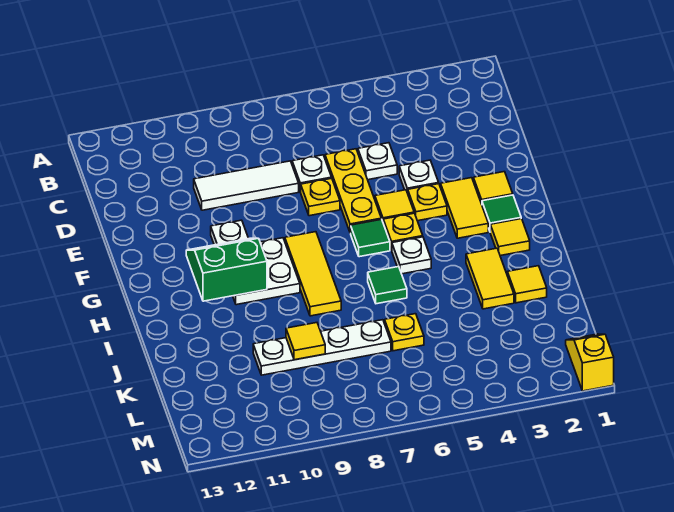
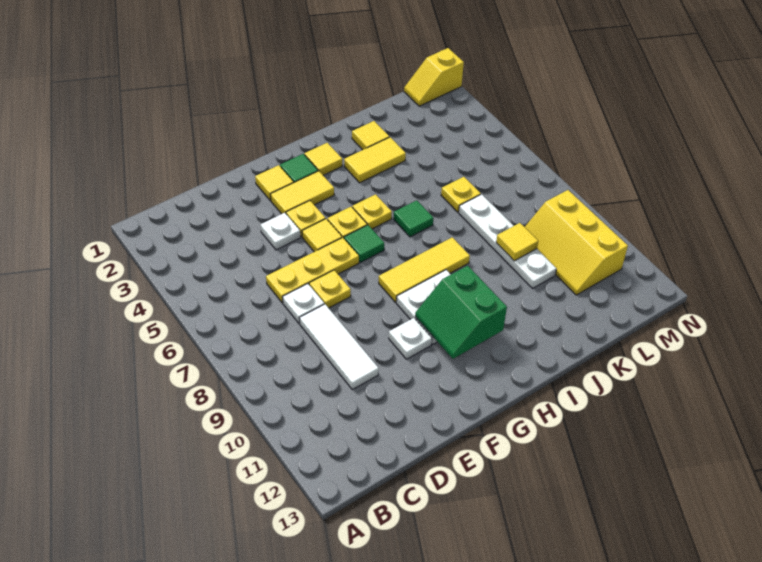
white 1x1 plate [358,143,397,180] -> none
white 1x1 plate [392,237,431,274] -> yellow 1x1 plate [352,194,392,229]
none -> yellow 2x3 slope [525,190,628,295]

